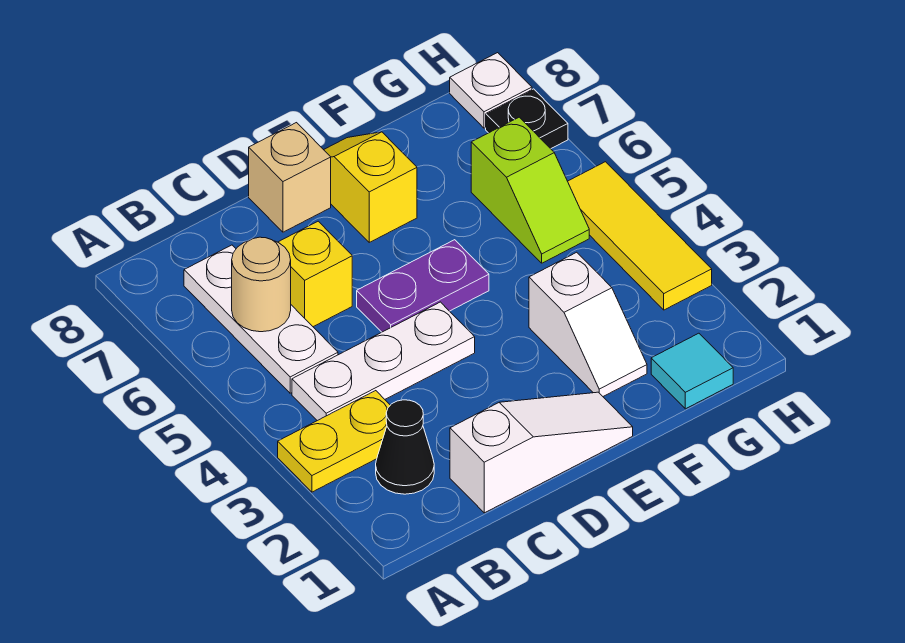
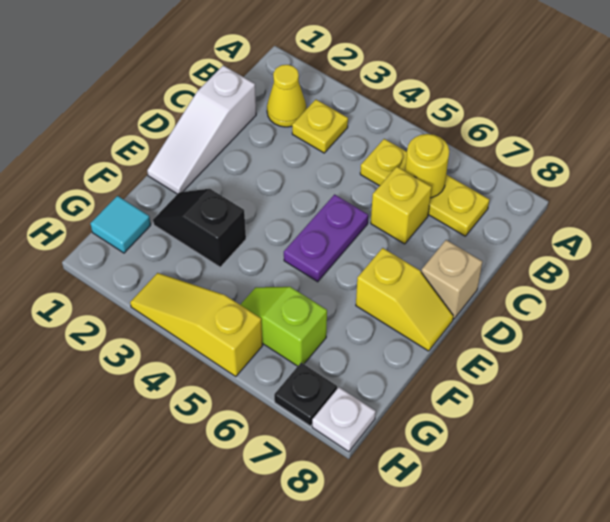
yellow 1x2 plate [278,391,390,492] -> yellow 1x1 plate [292,99,348,153]
black 1x1 cone [376,400,434,494] -> yellow 1x1 cone [267,65,306,127]
white 1x3 plate [292,302,475,421] -> none
white 1x3 plate [184,245,338,393] -> yellow 1x3 plate [360,139,490,236]
tan 1x1 round brick [232,237,291,332] -> yellow 1x1 round brick [405,134,449,198]
white 1x2 slope [529,252,647,396] -> black 1x2 slope [153,189,246,267]
yellow 1x3 tile [568,162,712,310] -> yellow 1x3 slope [130,273,263,377]

